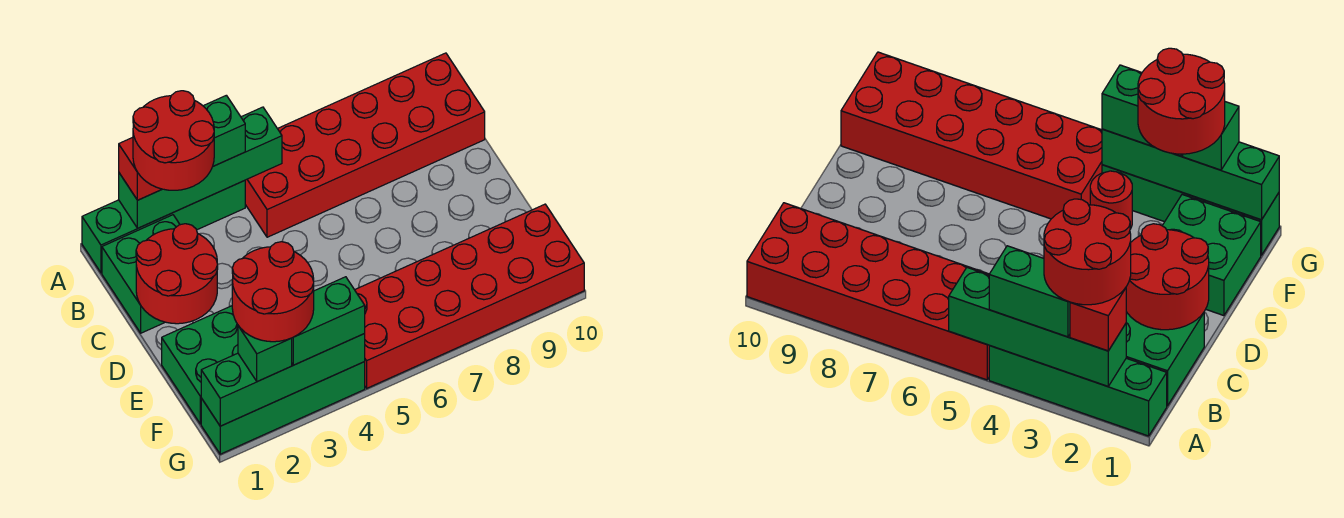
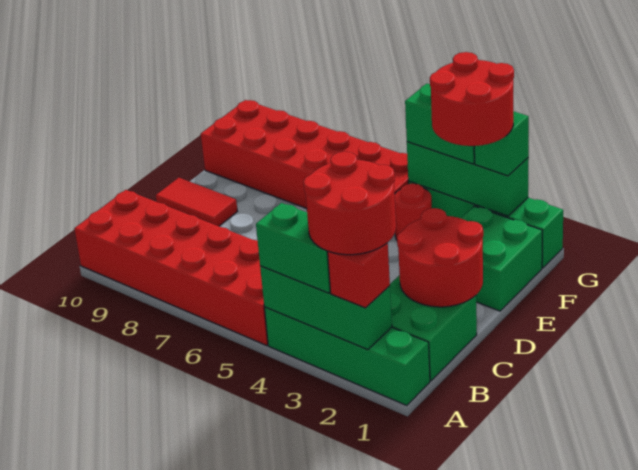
green 1x4 brick [119,107,282,228] -> green 1x3 brick [260,266,392,350]
none -> red 1x2 tile [156,178,238,226]
green 1x4 brick [201,334,365,426] -> green 1x3 brick [407,142,529,216]

